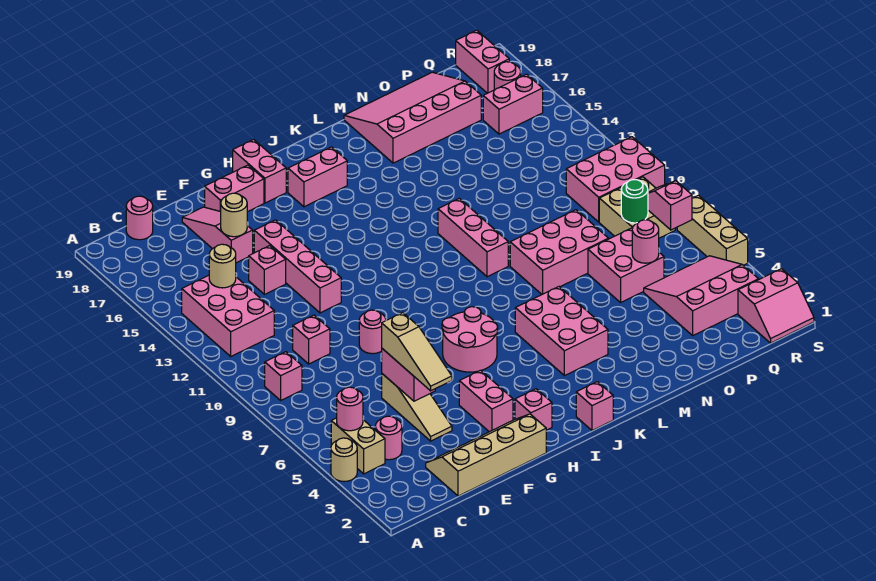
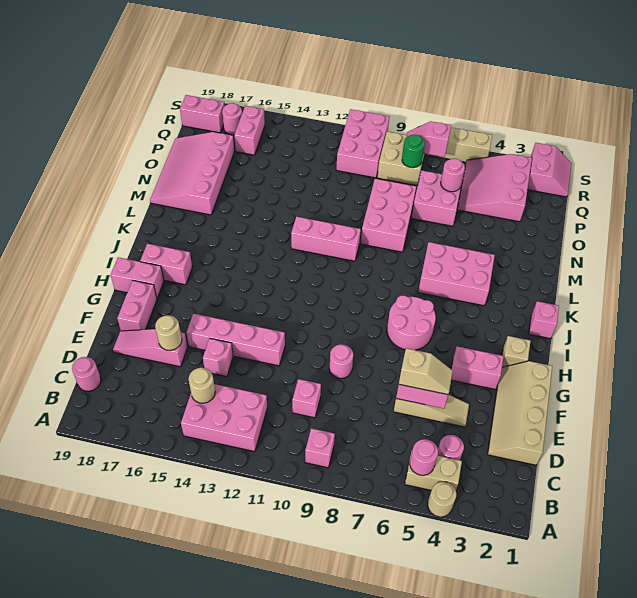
tan 1x3 slope [382,313,452,391] -> tan 1x2 slope [399,348,453,395]
pink 1x1 brick [515,389,552,430] -> tan 1x1 brick [502,336,530,367]
pink 1x2 brick [288,147,347,207] -> pink 1x2 brick turned to [140,244,192,285]

